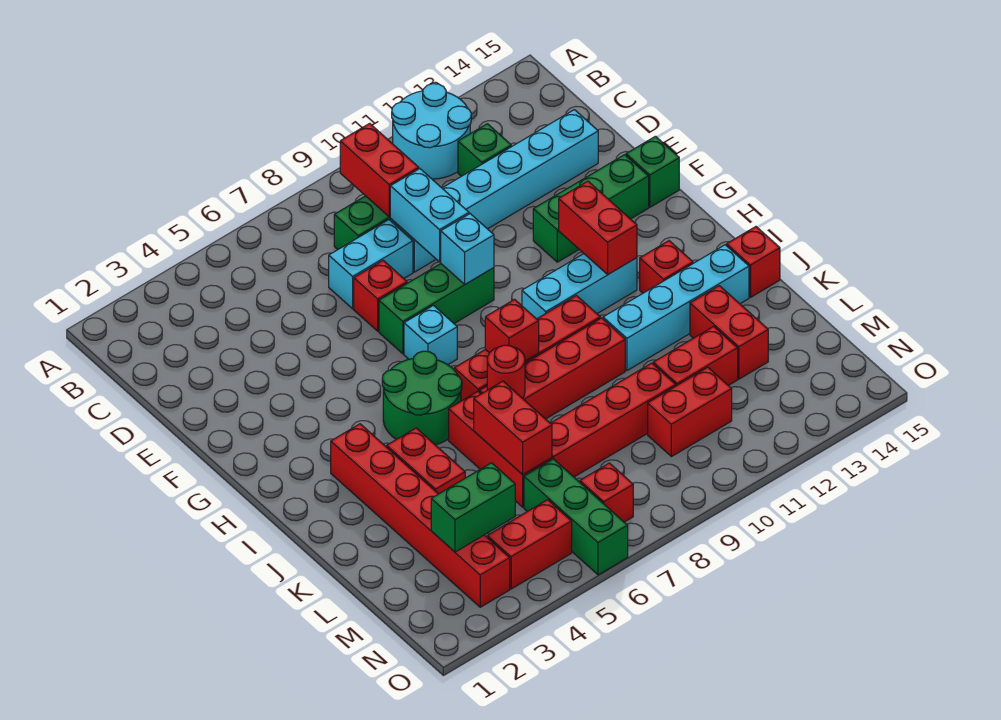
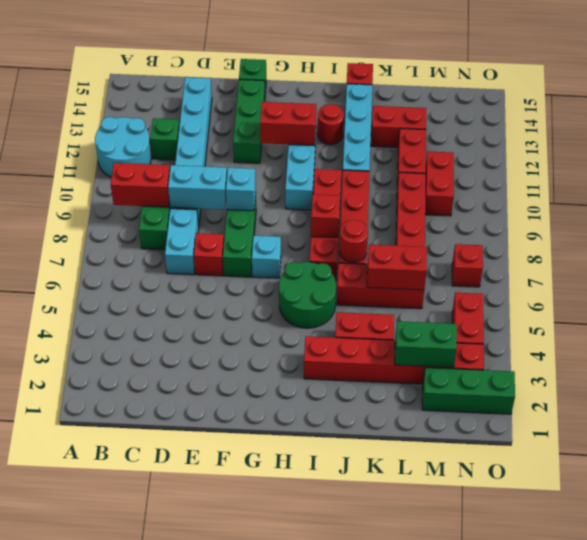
red 1x1 brick [640,241,693,293] -> red 1x1 round brick [318,104,344,145]
green 1x2 brick [431,463,515,552] -> green 1x2 brick turned to [395,321,457,367]
green 1x3 brick [524,459,628,575] -> green 1x3 brick moved to [422,368,515,414]

